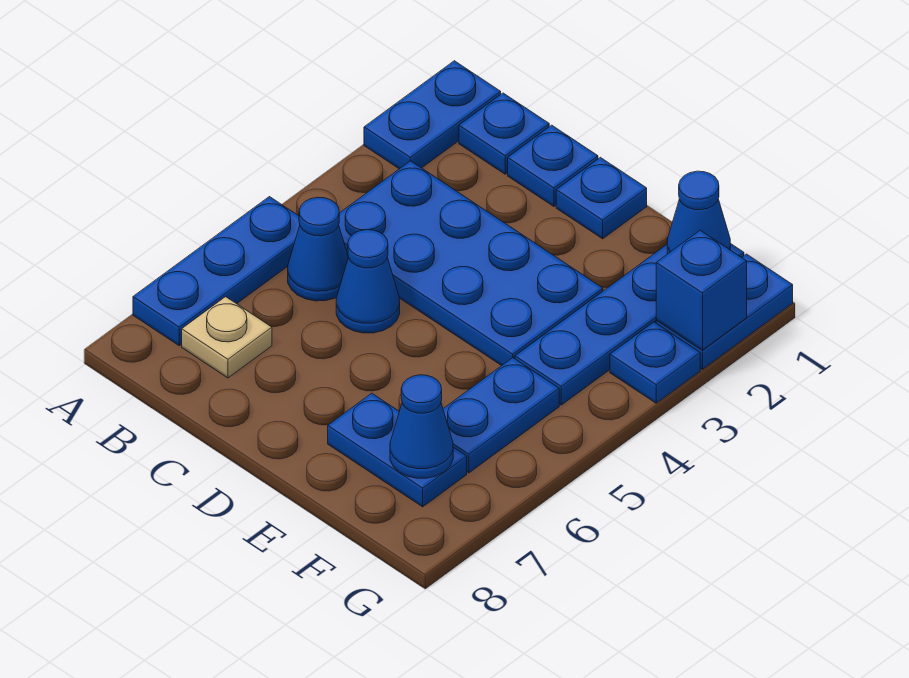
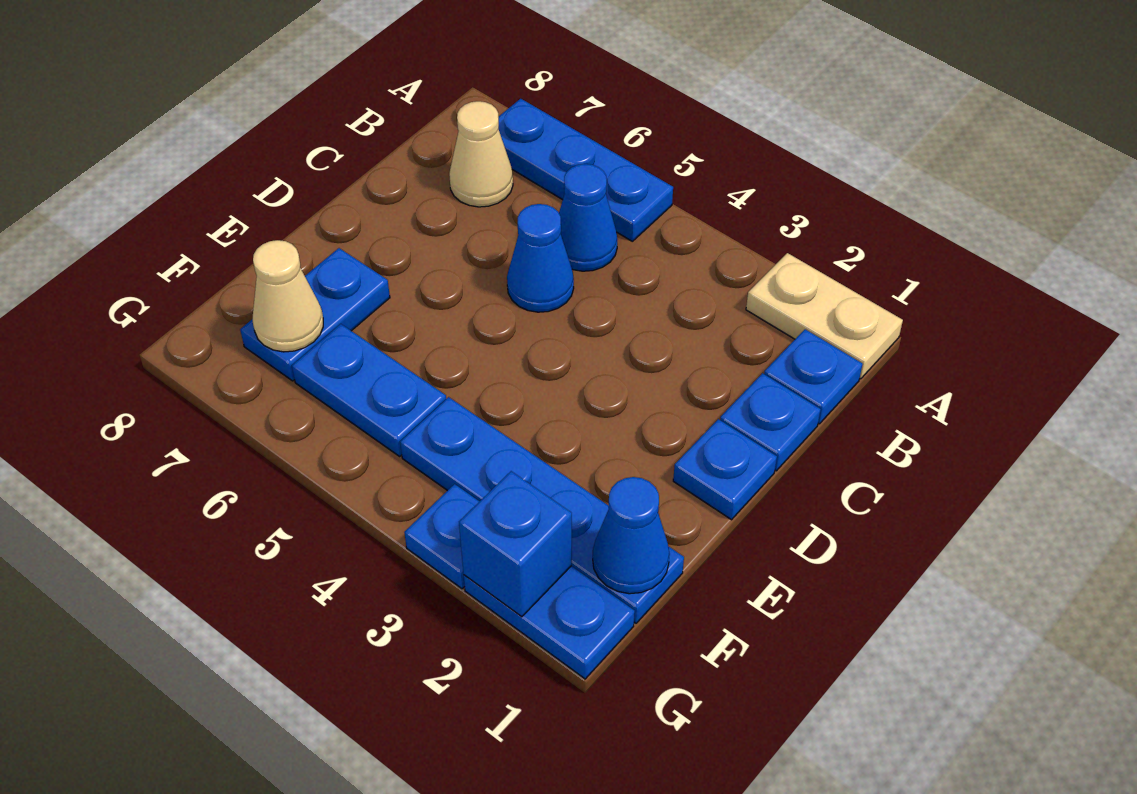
blue 1x2 plate [364,61,501,169] -> tan 1x2 plate [746,253,903,379]
blue 2x4 plate [339,161,603,366] -> none
tan 1x1 plate [182,297,272,378] -> tan 1x1 cone [449,101,513,207]
blue 1x1 cone [390,375,453,478] -> tan 1x1 cone [253,240,323,352]

